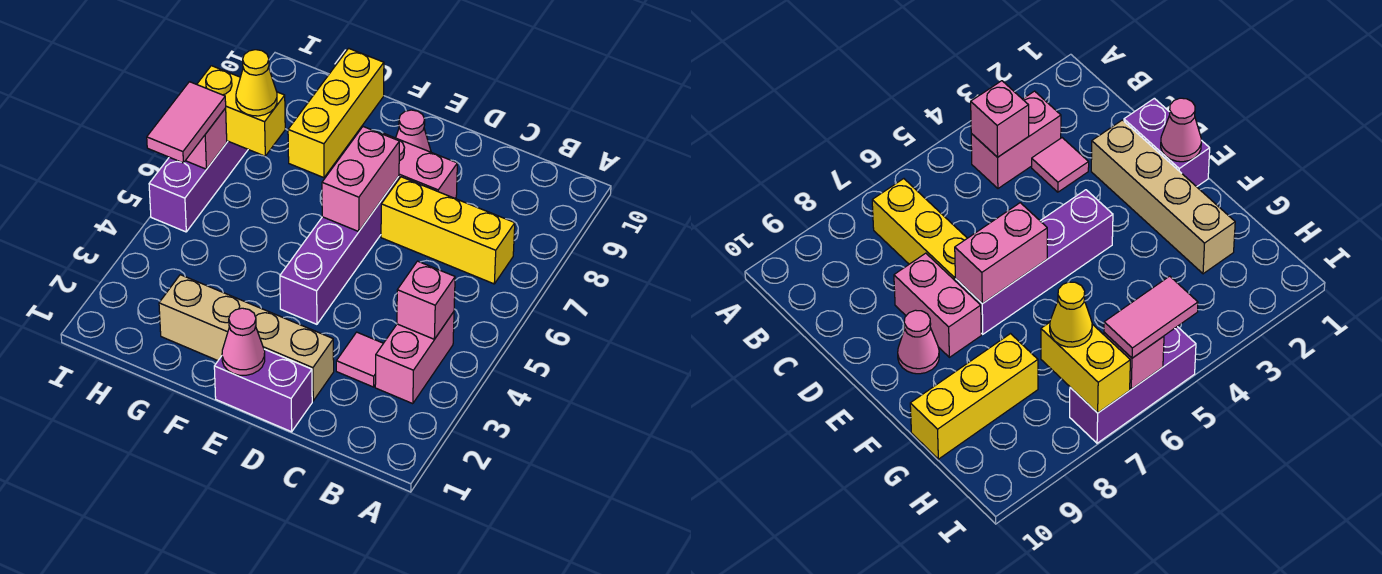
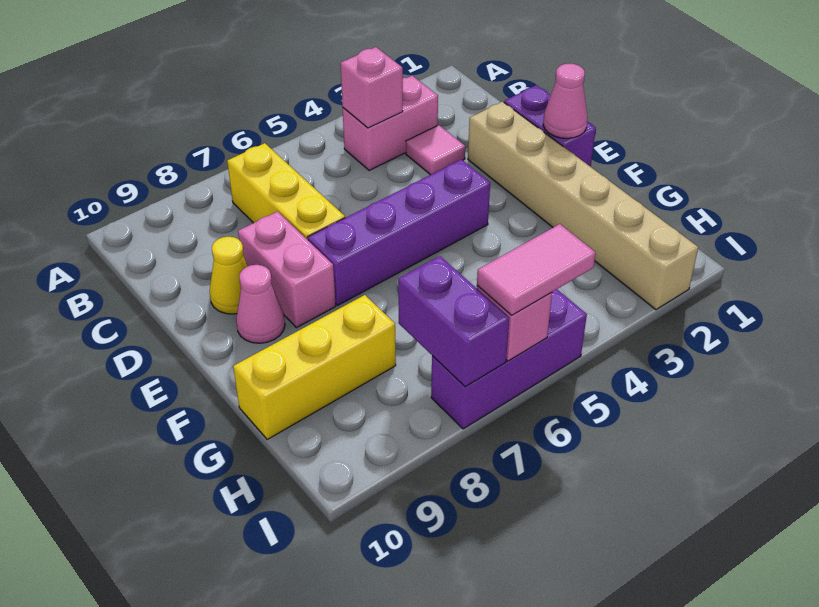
tan 1x4 brick [159,275,334,401] -> tan 1x6 brick [468,102,698,310]
pink 1x2 brick [322,127,399,231] -> none
yellow 1x2 brick [197,66,285,156] -> purple 1x2 brick [398,256,509,387]
yellow 1x1 cone [236,50,277,116] -> yellow 1x1 cone moved to [210,237,248,314]

